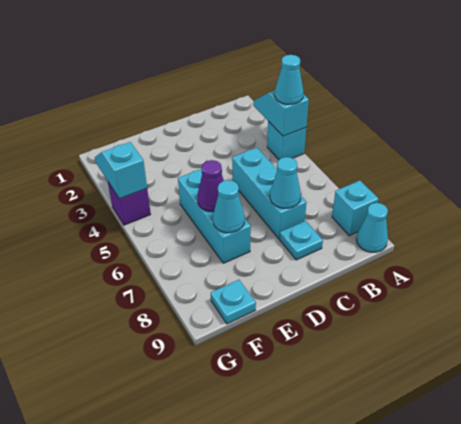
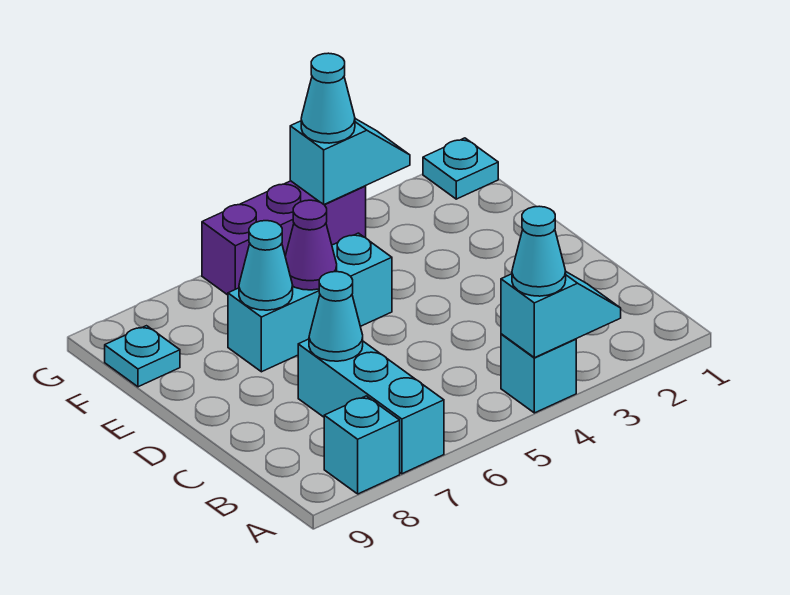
cyan 1x1 cone [356,203,388,252] -> cyan 1x1 cone moved to [301,53,355,143]
cyan 1x3 brick [232,148,307,239] -> cyan 1x3 brick turned to [298,339,444,474]
cyan 1x1 plate [280,221,323,260] -> cyan 1x1 plate moved to [423,138,498,199]
purple 1x1 brick [108,182,151,225] -> purple 1x3 brick [202,181,366,295]

